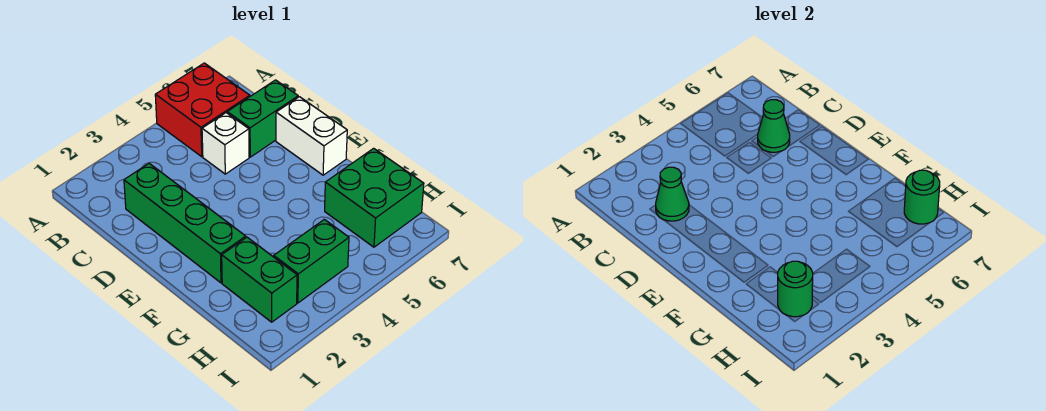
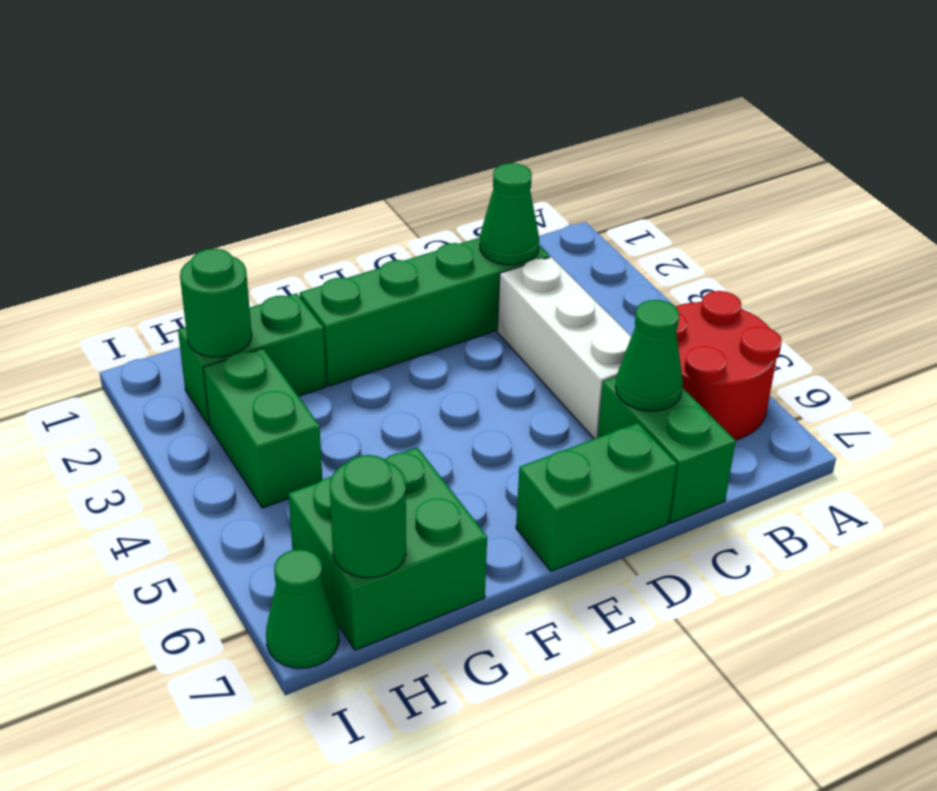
red 2x2 brick [155,63,250,157] -> red 2x2 round brick [675,291,782,440]
white 1x1 brick [202,113,249,174] -> white 1x3 brick [497,257,631,439]
white 1x2 brick [276,97,347,175] -> green 1x2 brick [516,423,677,571]
none -> green 1x1 cone [266,549,339,668]

